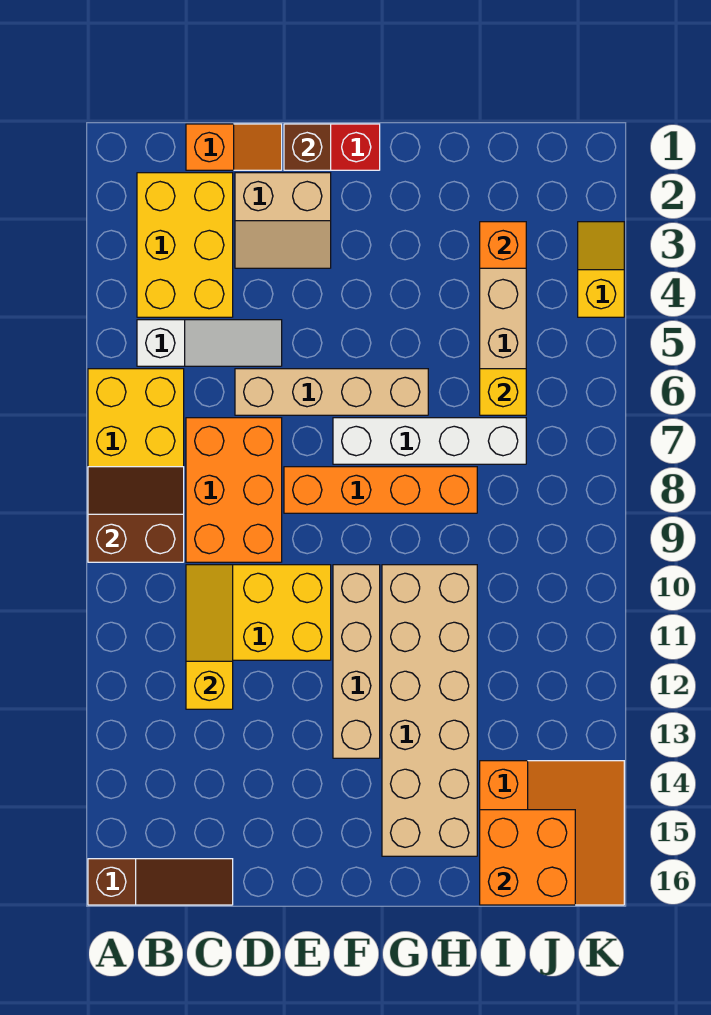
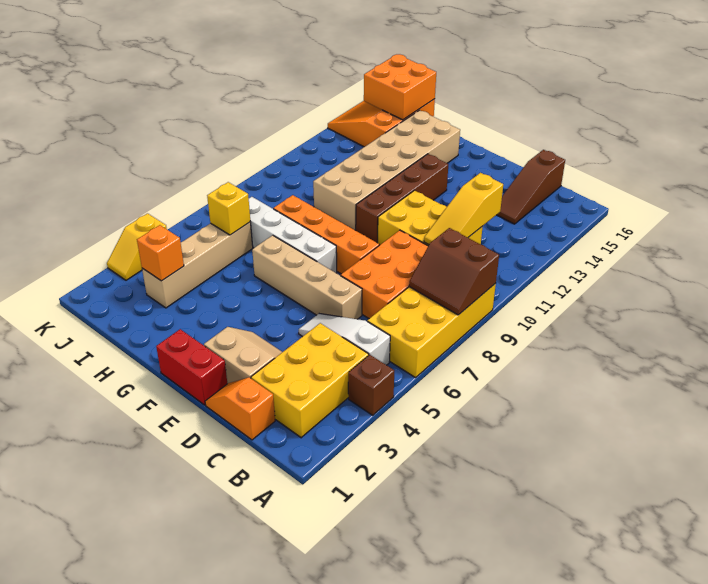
brown 1x3 slope [88,859,233,905] -> brown 1x3 slope turned to [497,150,565,224]
brown 1x1 brick [284,124,331,170] -> brown 1x1 brick moved to [348,355,394,415]
tan 1x4 brick [333,565,380,758] -> brown 1x4 brick [356,154,448,243]

